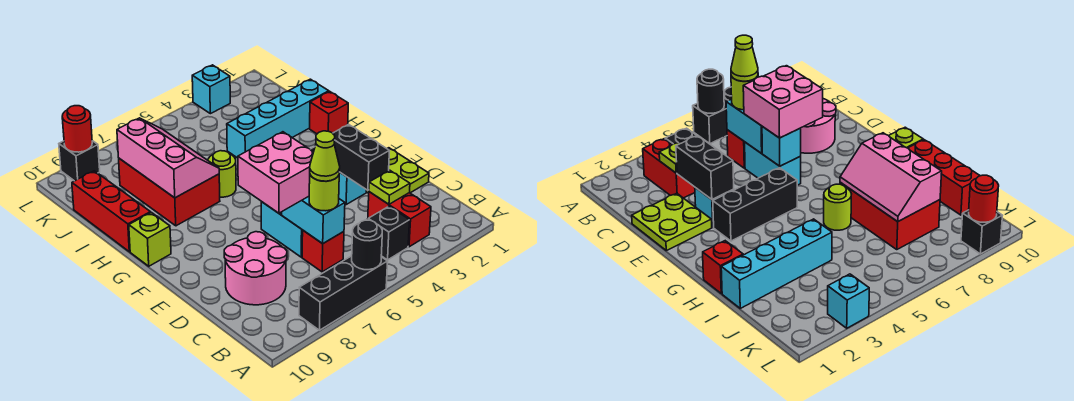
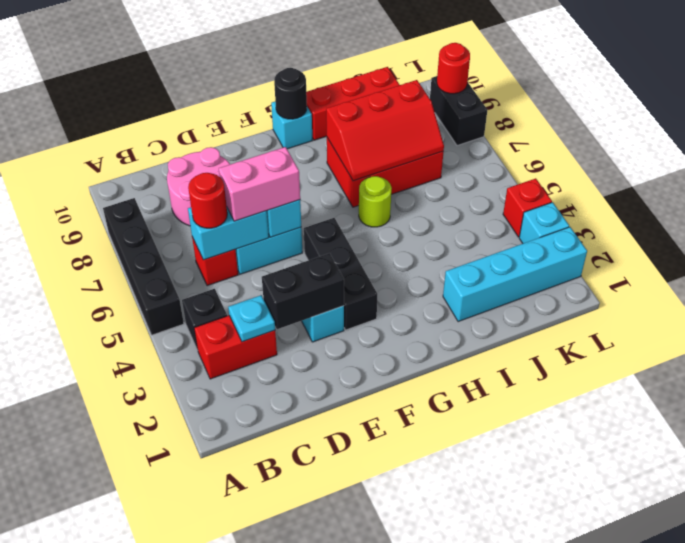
black 1x3 brick [299,256,388,330] -> black 1x4 brick [103,198,184,335]
black 1x1 round brick [352,220,382,270] -> black 1x1 round brick moved to [274,68,307,119]
lime 1x1 plate [369,170,410,204] -> cyan 1x1 plate [228,295,275,342]
lime 1x1 round brick [309,175,339,211] -> red 1x1 round brick [188,173,227,228]
lime 1x1 cone [310,131,340,181] -> none
lime 2x2 plate [366,148,429,193] -> none
pink 2x2 brick [238,132,313,213] -> pink 1x2 brick [219,147,300,221]
lime 1x1 brick [129,212,171,266] -> cyan 1x1 brick [271,102,312,149]
red 1x1 brick [310,91,348,134] -> red 1x1 brick moved to [503,178,552,237]
pink 2x3 slope [117,118,219,198] -> red 2x3 slope [326,80,444,181]
cyan 1x4 brick [227,79,329,158] -> cyan 1x4 brick turned to [443,227,587,322]
black 1x1 brick [59,141,100,181] -> black 1x2 brick [430,76,487,145]

